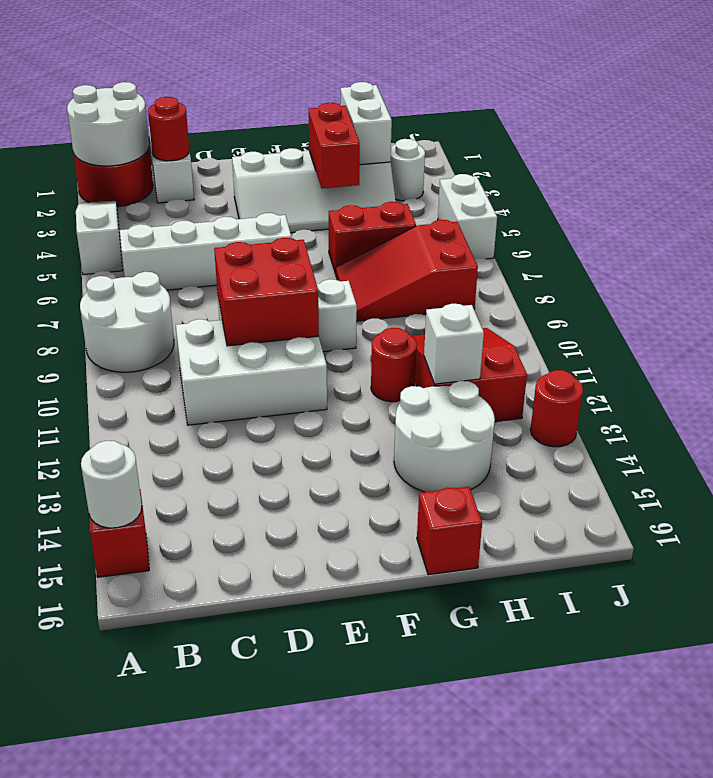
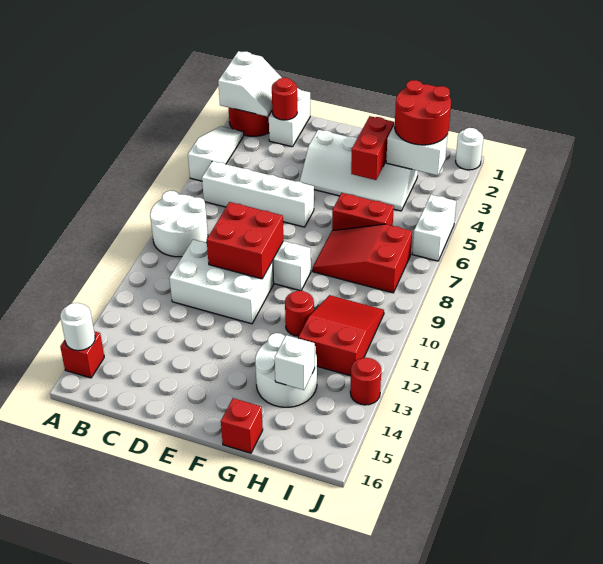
white 2x2 round brick [67,82,149,166] -> white 2x2 slope [218,51,282,116]
white 1x2 brick [341,82,392,165] -> white 1x2 brick turned to [386,125,447,175]
none -> red 2x2 round brick [394,80,451,145]
white 1x1 brick [424,304,484,384] -> white 1x1 brick moved to [275,335,315,390]
white 1x1 round brick [391,139,425,201] -> white 1x1 round brick moved to [456,128,484,170]

